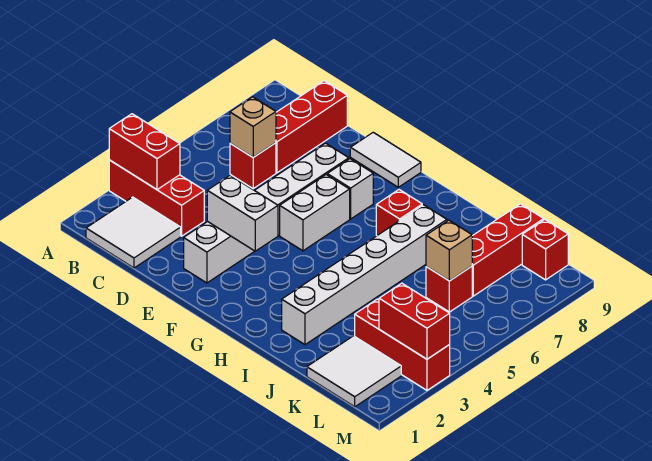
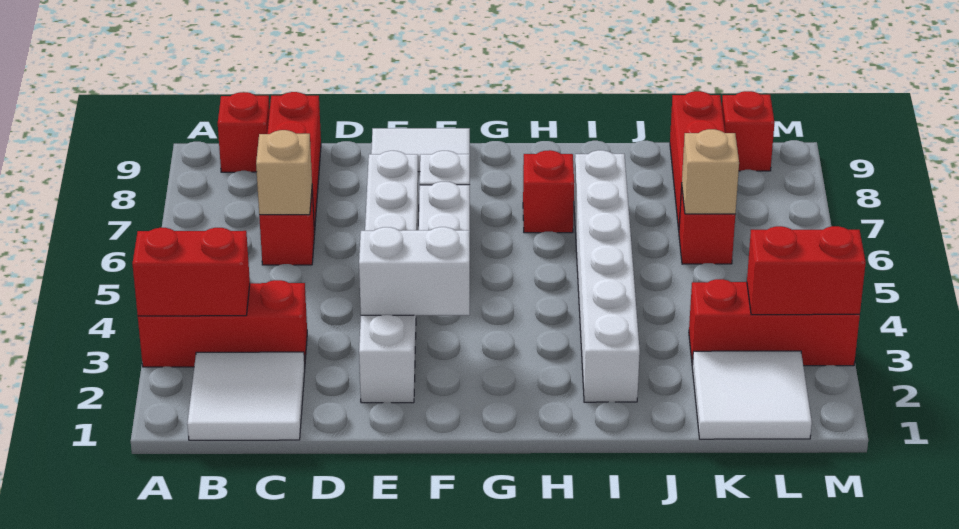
none -> red 1x1 brick [218,92,270,172]

